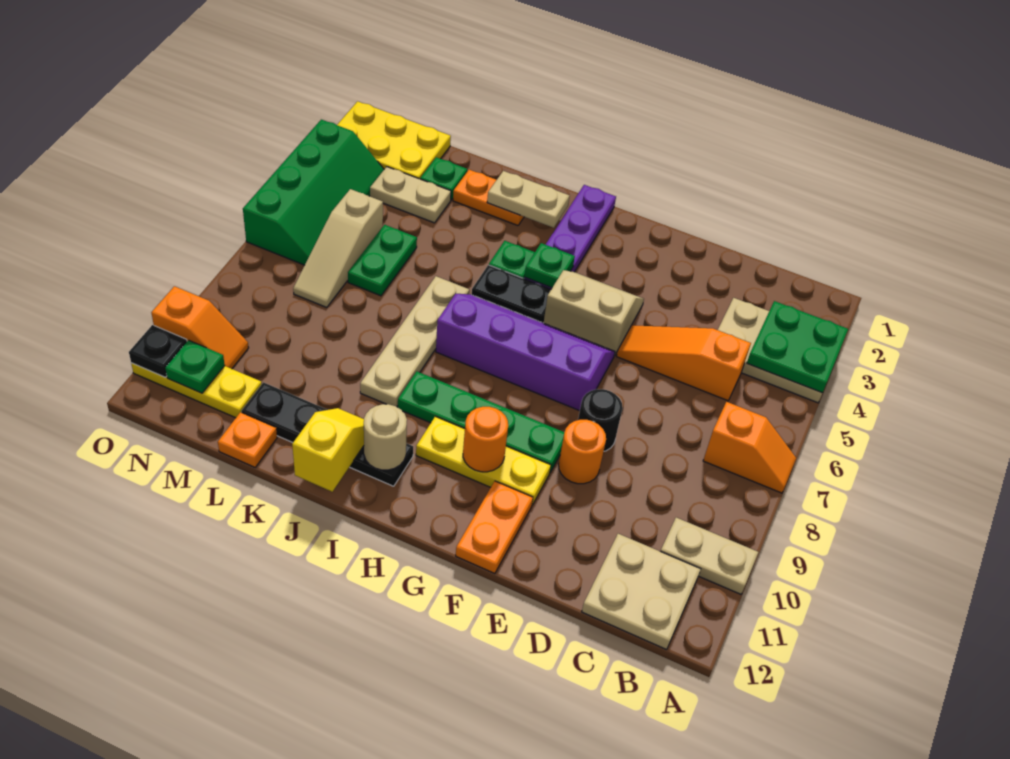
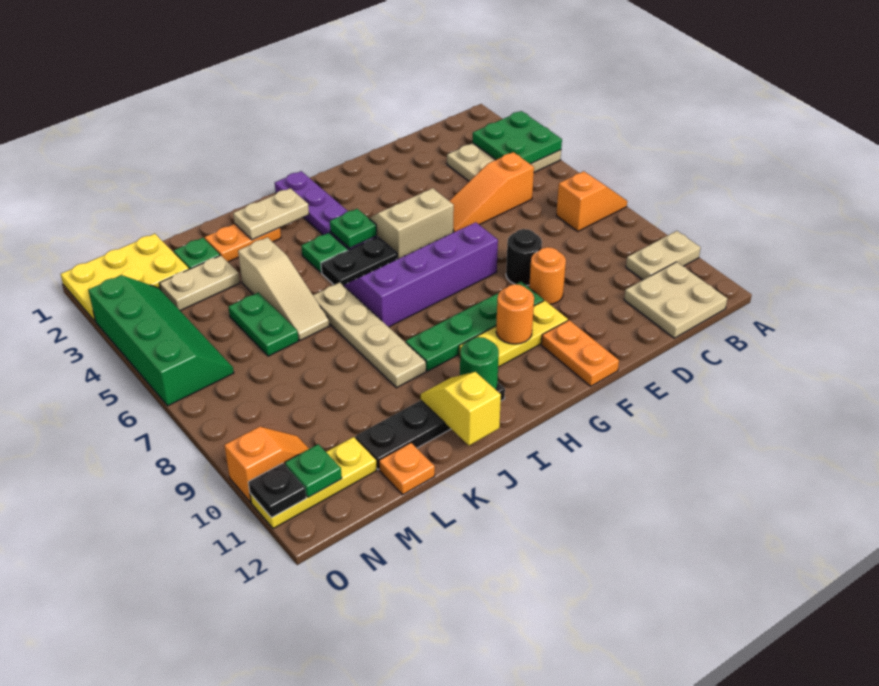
tan 1x1 round brick [364,404,407,470] -> green 1x1 round brick [460,337,499,390]
tan 1x3 slope [293,189,383,307] -> tan 1x3 slope moved to [238,237,330,340]

